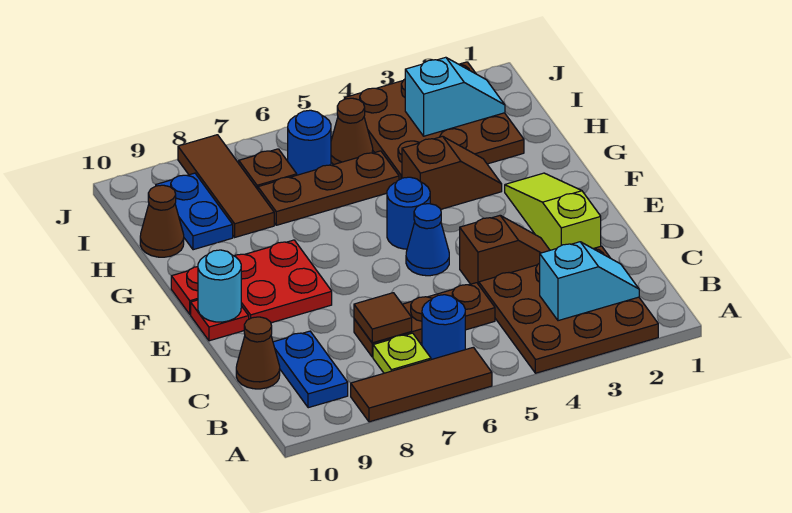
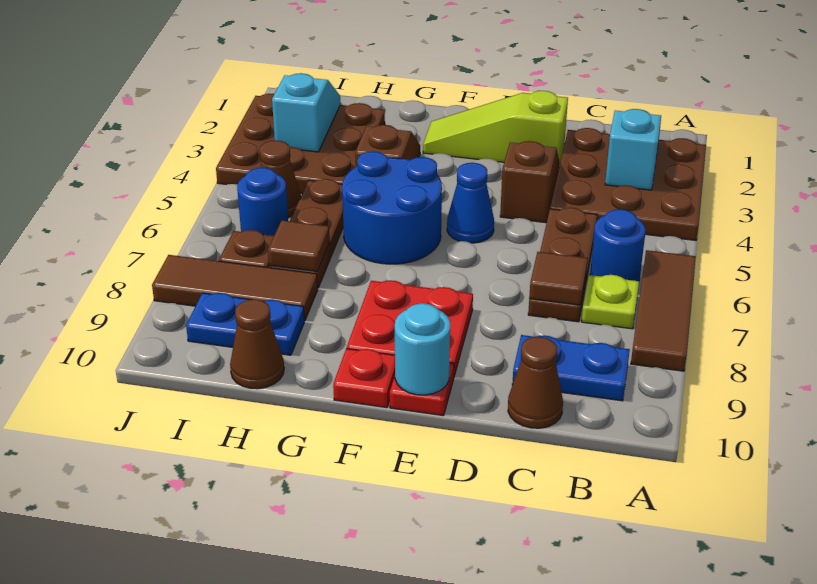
blue 1x1 round brick [387,177,430,249] -> blue 2x2 round brick [342,151,442,264]
none -> brown 1x1 tile [268,220,330,272]

